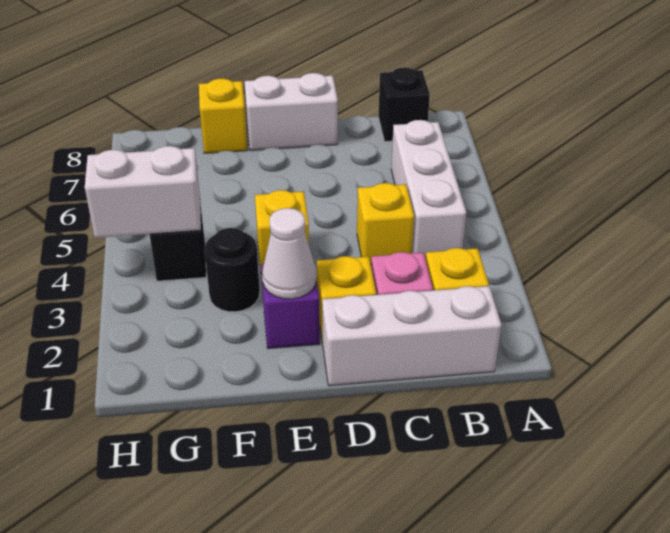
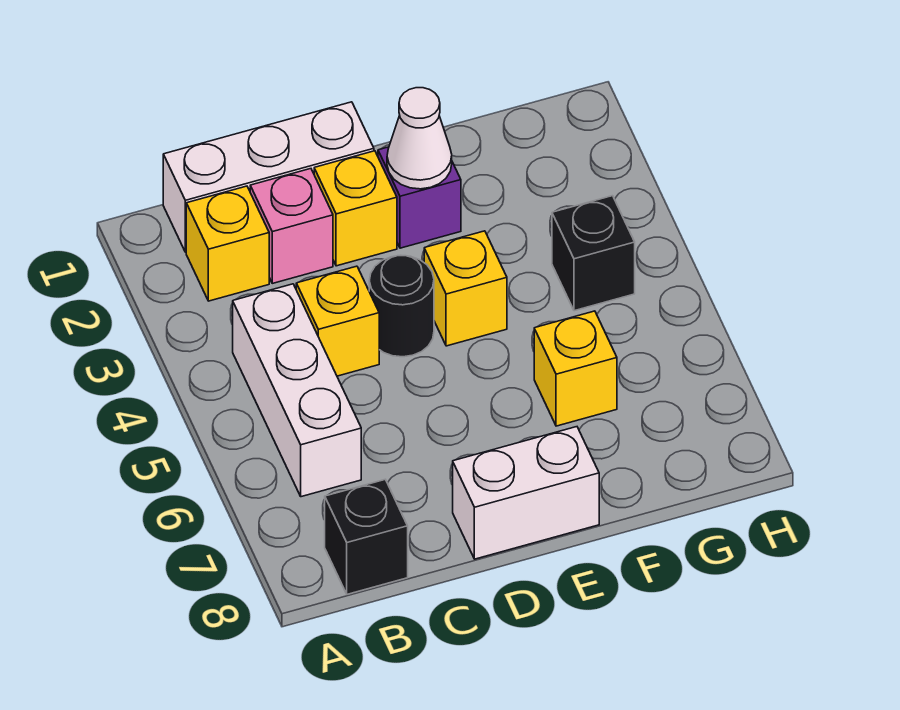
black 1x1 round brick [204,228,260,312] -> black 1x1 round brick moved to [369,256,434,357]
yellow 1x1 brick [199,79,247,153] -> yellow 1x1 brick moved to [534,311,617,426]
white 1x2 brick [85,146,201,238] -> none

